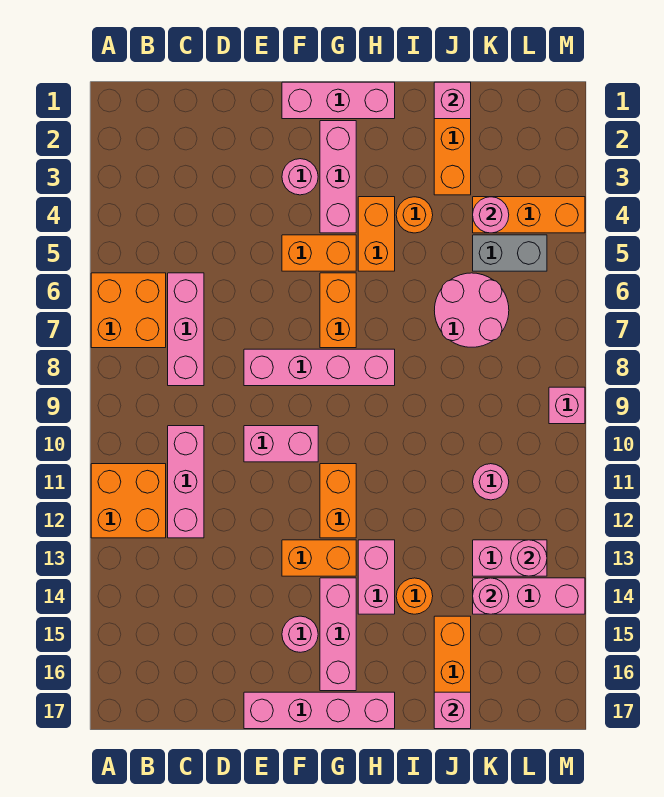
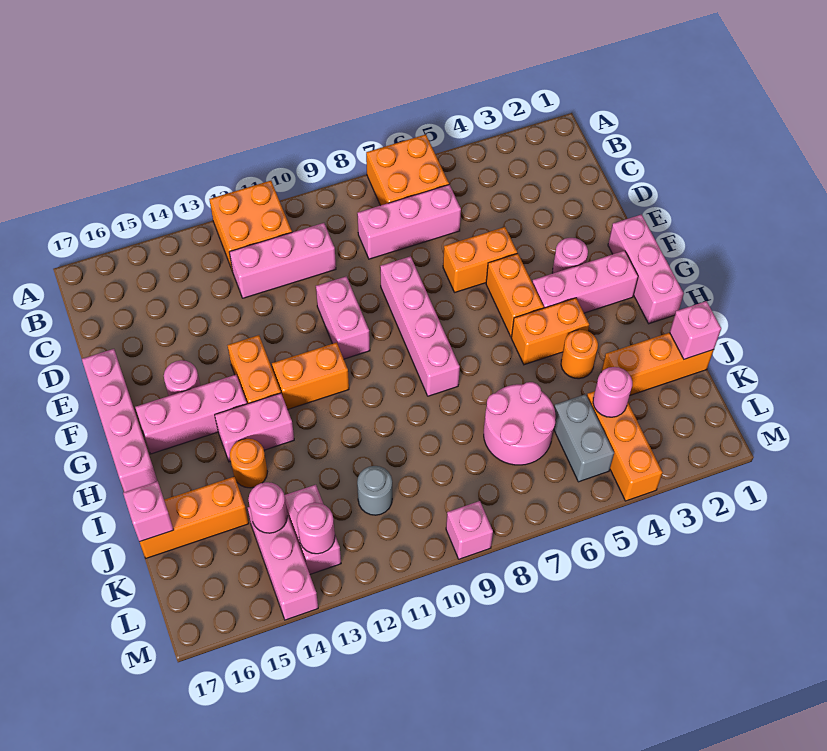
orange 1x2 brick [320,273,356,348] -> orange 1x2 brick moved to [443,227,517,292]
pink 1x1 round brick [473,464,509,500] -> grey 1x1 round brick [357,466,392,515]

